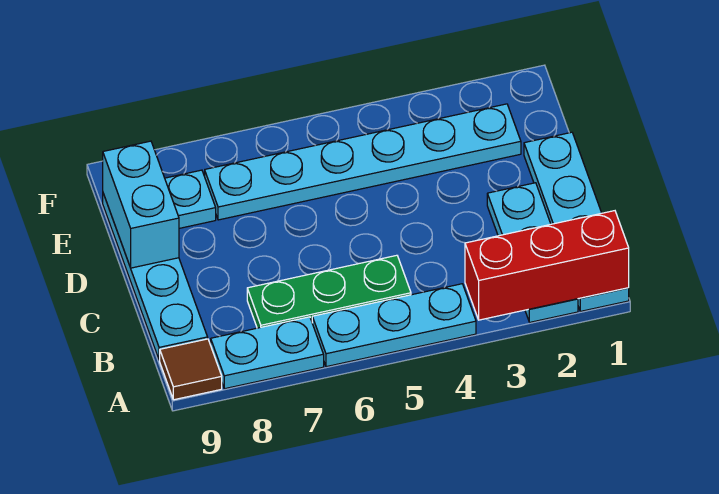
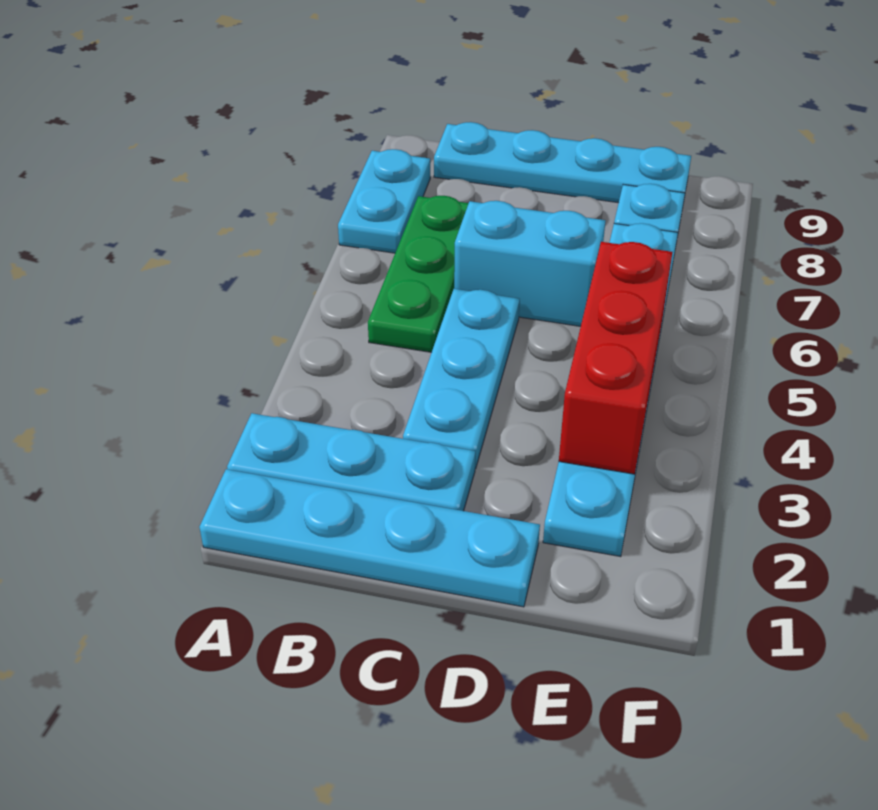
red 1x3 brick [465,211,629,320] -> red 1x3 brick moved to [559,242,672,474]
cyan 1x3 plate [312,284,476,367] -> cyan 1x3 plate moved to [403,289,520,469]
brown 1x1 tile [160,339,222,400] -> none
cyan 1x2 brick [103,141,179,268] -> cyan 1x2 brick moved to [454,201,606,326]

